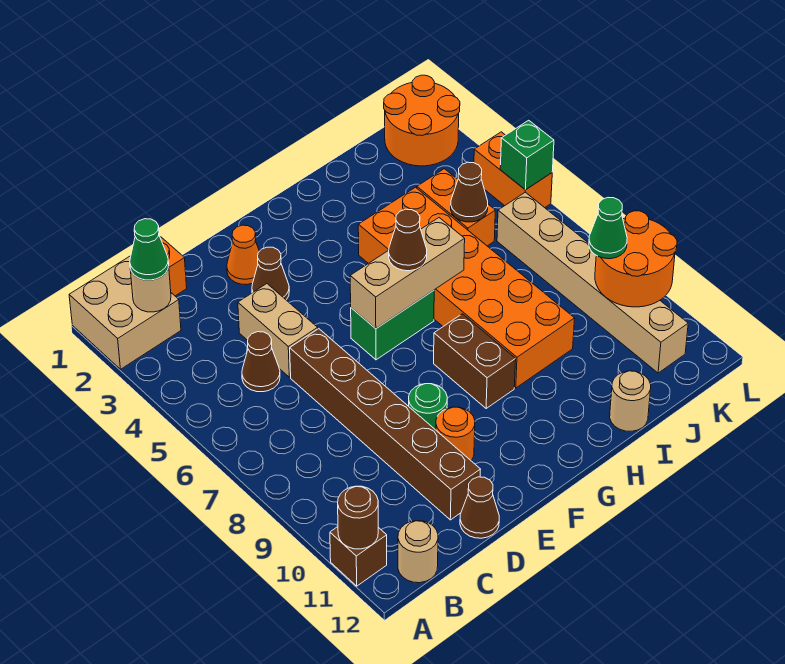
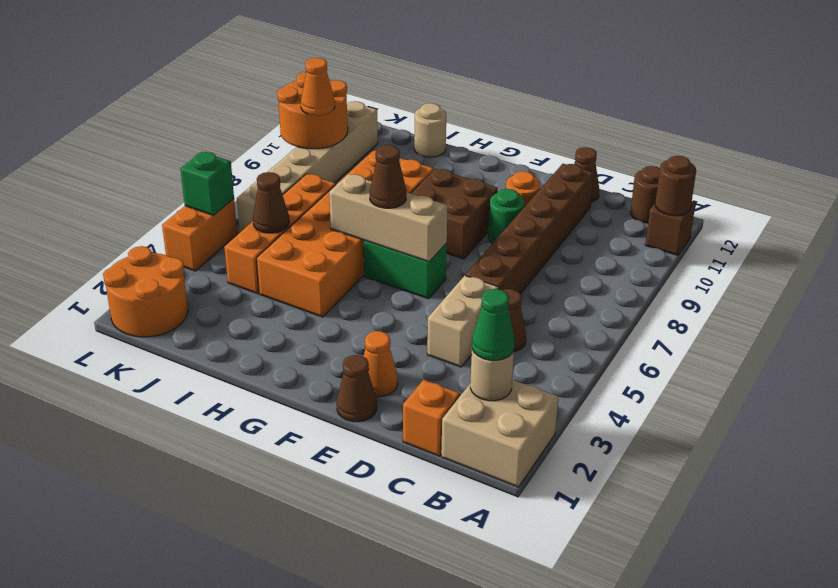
tan 1x1 round brick [398,520,438,583] -> brown 1x1 round brick [630,166,660,223]
brown 1x1 cone [252,247,289,300] -> brown 1x1 cone moved to [337,355,377,422]
brown 1x2 brick [434,314,516,408] -> brown 2x2 brick [411,169,498,259]
orange 1x2 brick [417,169,495,246] -> orange 1x4 brick [224,174,336,294]
green 1x1 cone [589,198,627,259] -> orange 1x1 cone [301,58,335,116]

